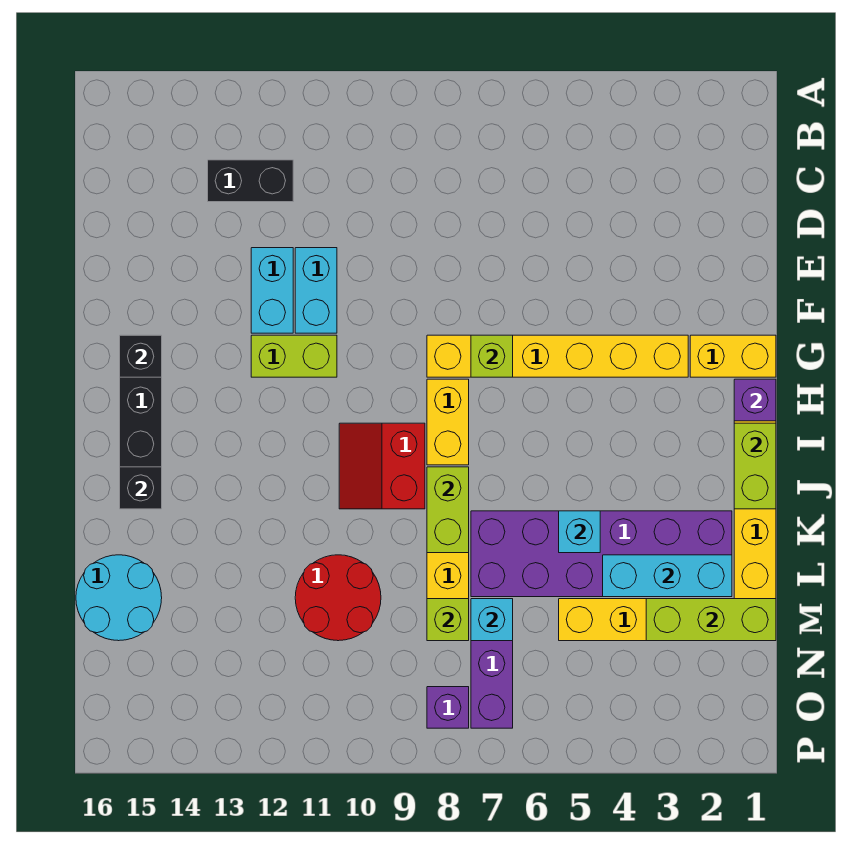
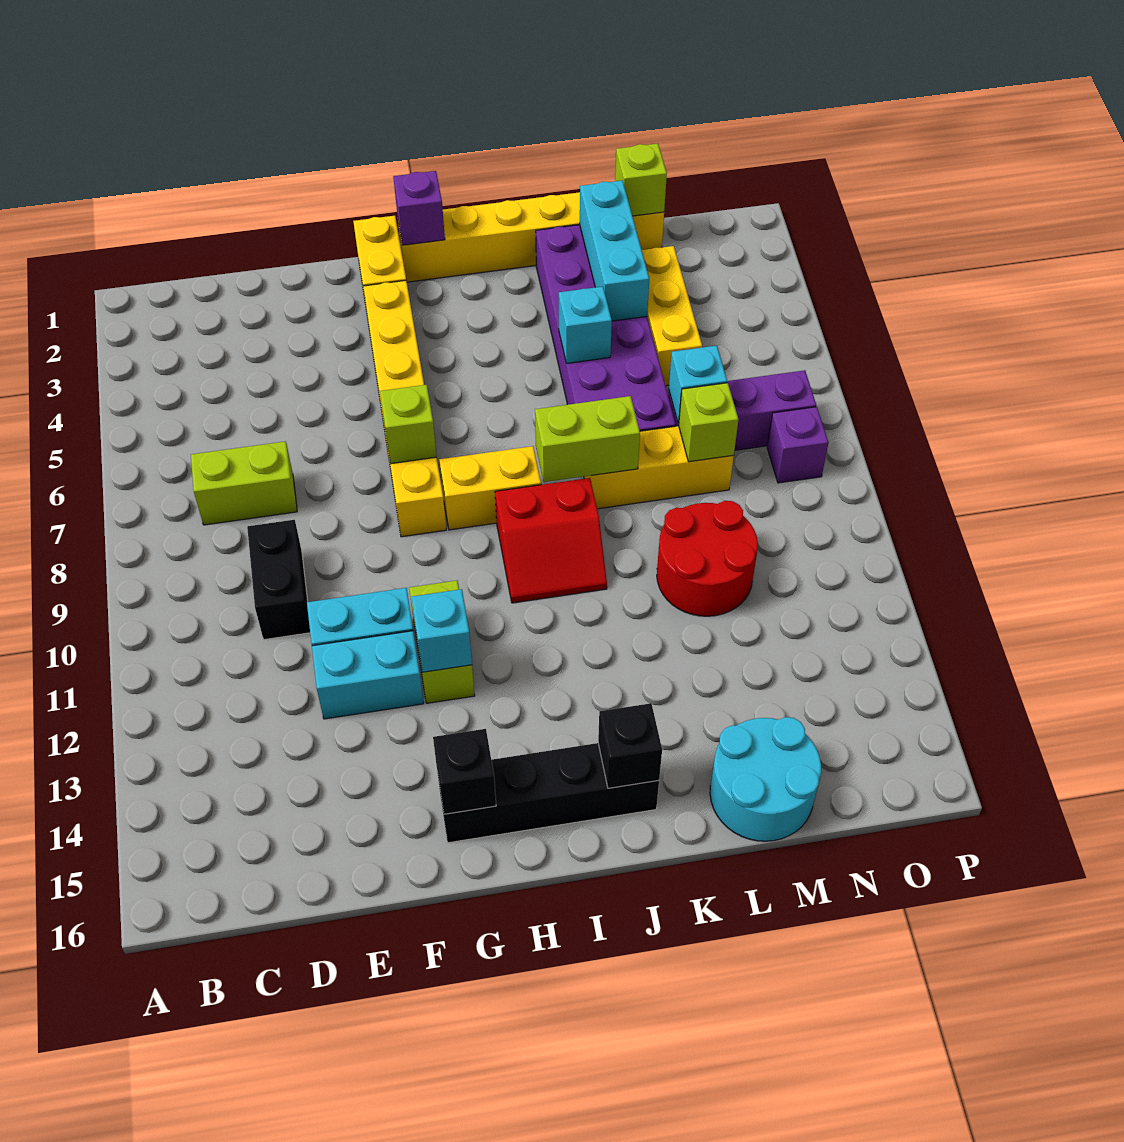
black 1x2 brick [208,160,293,202] -> black 1x2 brick moved to [247,520,310,640]
none -> cyan 1x1 brick [412,589,472,672]
lime 1x2 brick [734,423,776,509] -> lime 1x2 brick moved to [191,441,297,525]
lime 1x3 brick [646,599,776,641] -> lime 1x1 brick [615,144,667,216]

